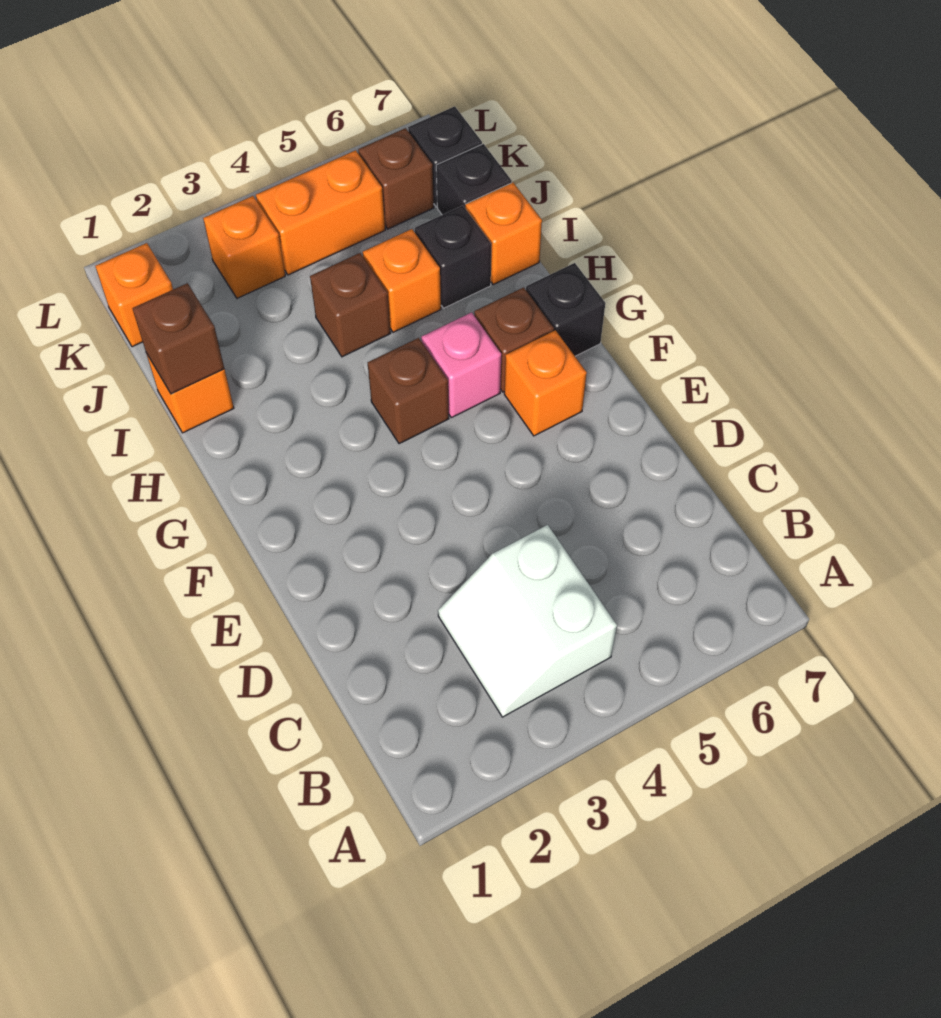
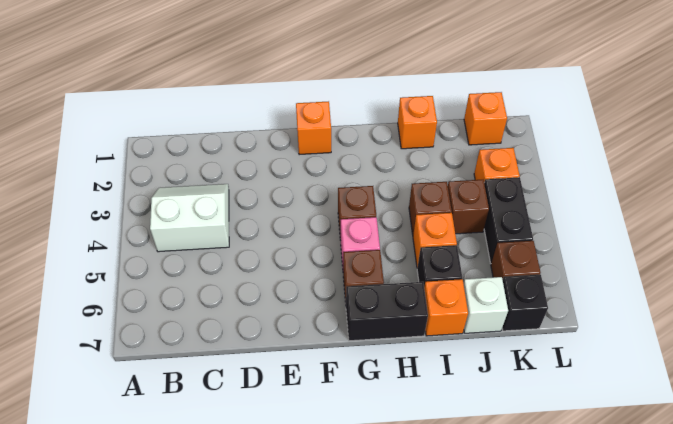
orange 1x1 brick [504,330,587,436] -> orange 1x1 brick moved to [296,101,331,155]
black 1x1 brick [526,263,605,356] -> black 1x2 brick [346,282,428,341]
brown 1x1 brick [132,283,224,394] -> brown 1x1 brick moved to [448,180,489,234]
black 1x1 brick [436,144,512,215] -> white 1x1 brick [464,277,508,333]
orange 1x2 brick [256,150,385,275] -> black 1x2 brick [484,177,533,263]

